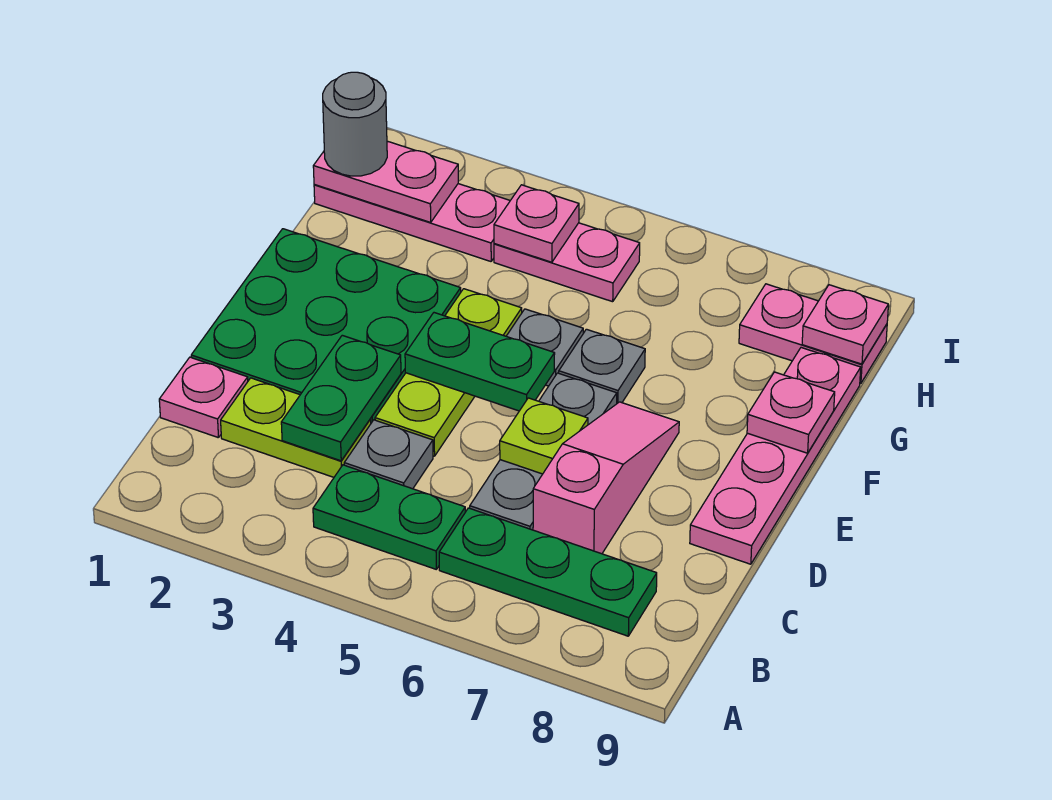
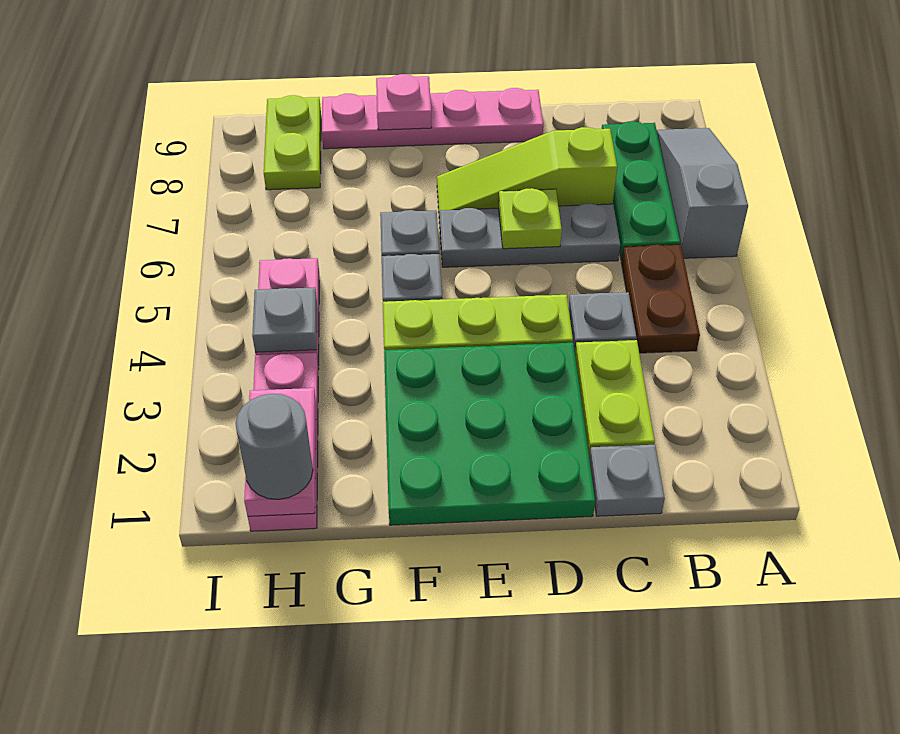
none -> grey 1x3 slope [657,128,748,258]
green 1x2 plate [313,465,465,569] -> brown 1x2 plate [621,245,700,353]
pink 1x1 plate [159,357,248,438] -> grey 1x1 plate [589,445,665,516]
green 1x2 plate [281,335,401,461] -> none
pink 1x3 slope [533,402,679,554] -> lime 1x3 slope [437,127,617,223]
green 1x2 plate [405,313,555,411] -> none
pink 1x1 plate [494,185,579,262] -> grey 1x1 plate [252,287,317,353]
pink 1x2 plate [739,284,887,383] -> lime 1x2 plate [264,95,321,190]
pink 1x1 plate [802,285,888,364] -> none

